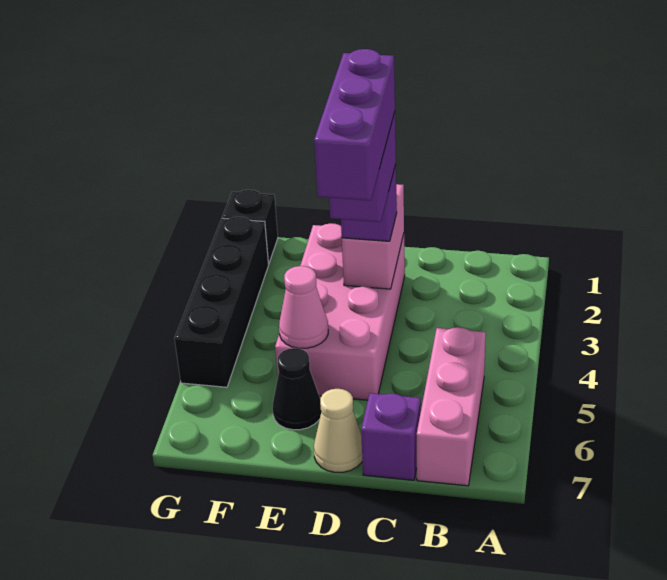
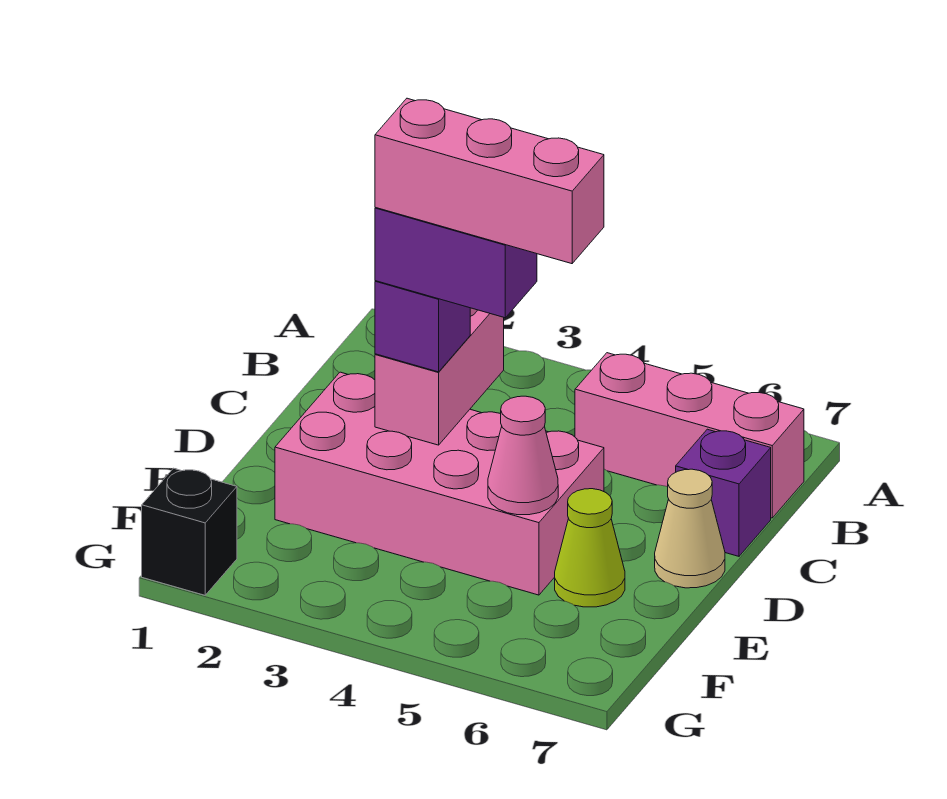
pink 1x2 brick [342,184,404,289] -> pink 1x2 brick turned to [375,308,504,445]
purple 1x3 brick [314,49,395,200] -> pink 1x3 brick [375,98,604,264]
black 1x1 cone [272,348,321,430] -> lime 1x1 cone [555,489,625,607]
black 1x4 brick [174,217,269,387] -> none

